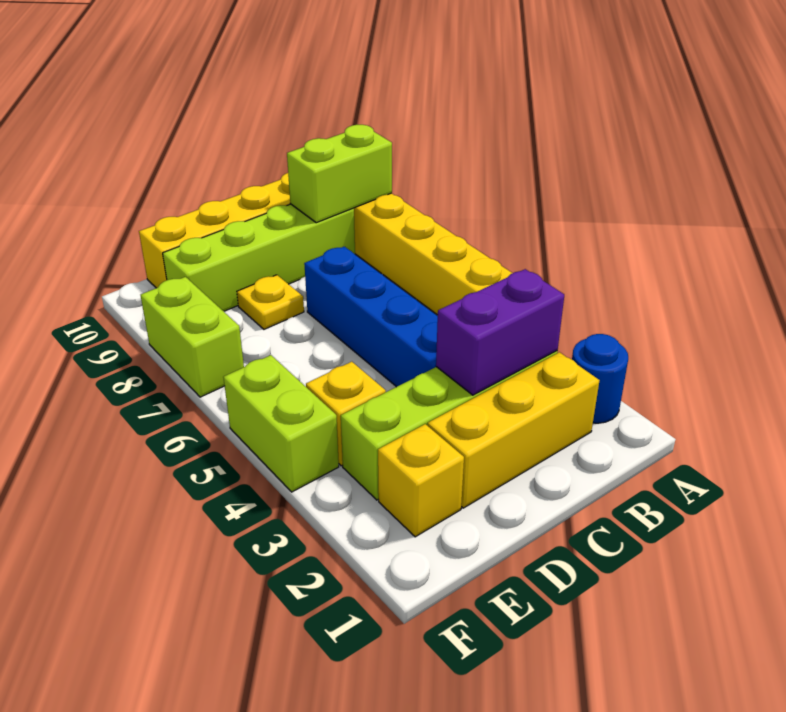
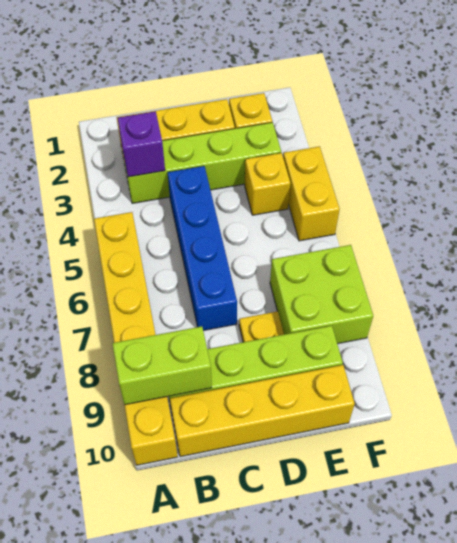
blue 1x1 round brick [572,334,628,423] -> none
purple 1x2 brick [436,269,564,395] -> purple 1x1 brick [118,111,165,177]
lime 1x2 brick [223,355,339,492] -> yellow 1x2 brick [283,146,340,241]
lime 1x2 brick [141,277,244,397] -> lime 2x2 brick [270,245,373,344]

